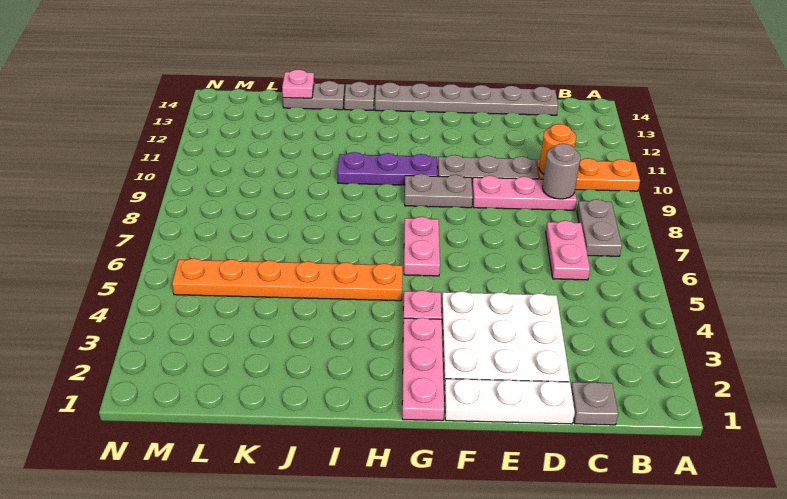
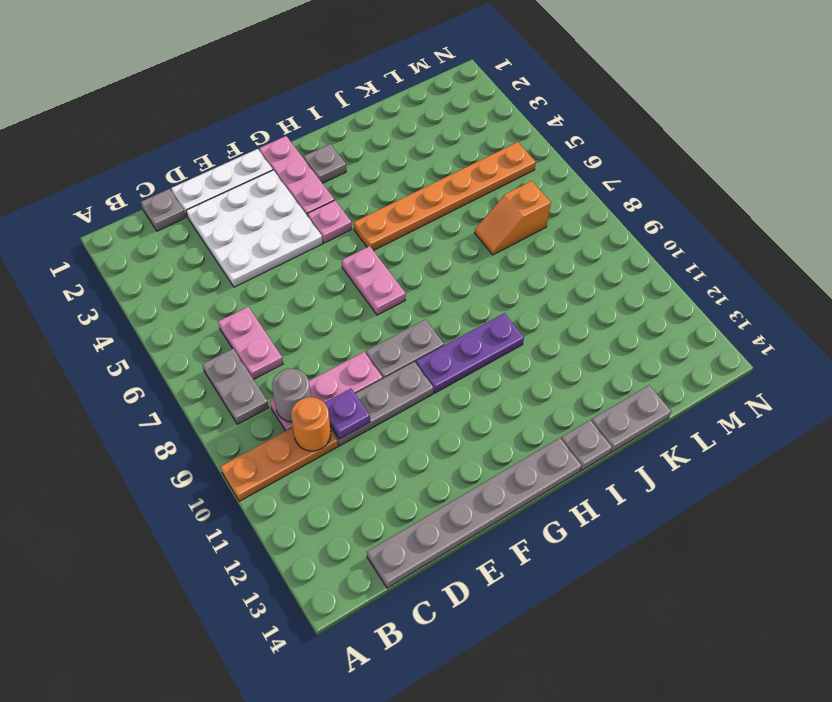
none -> purple 1x1 plate [325,389,370,439]
none -> grey 1x1 plate [304,144,346,183]
none -> orange 1x2 slope [475,181,551,255]
pink 1x1 plate [282,70,314,98] -> none

